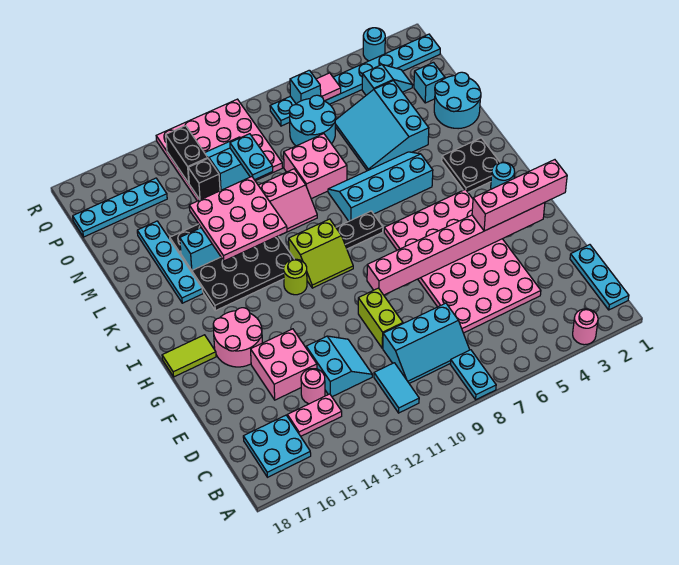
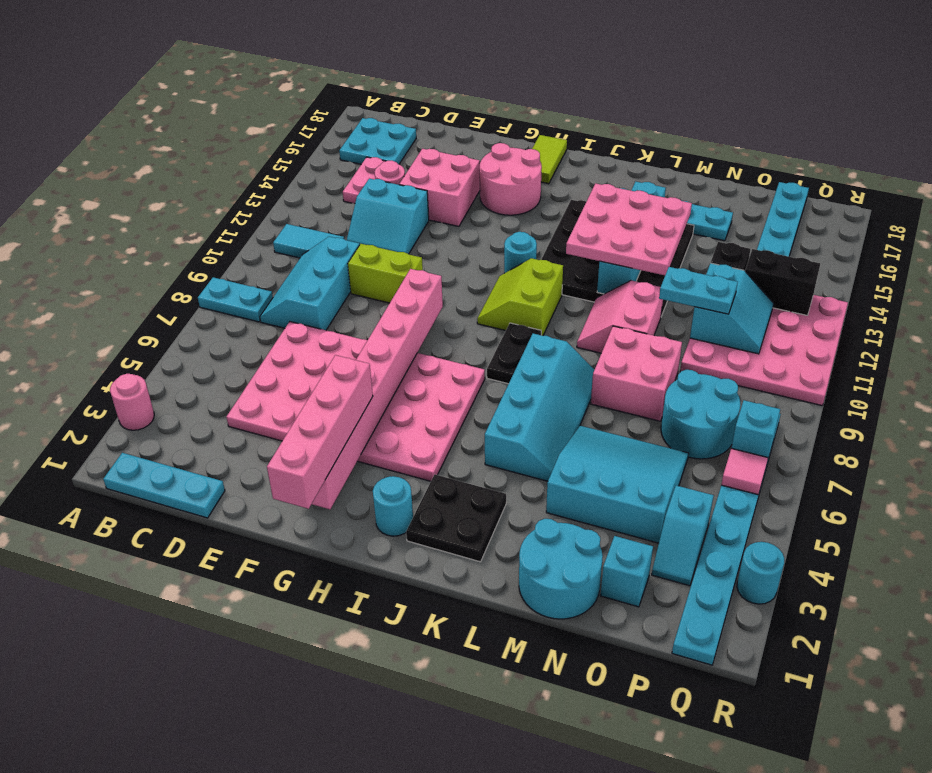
lime 1x1 round brick [284,259,307,295] -> cyan 1x1 round brick [504,232,537,273]

